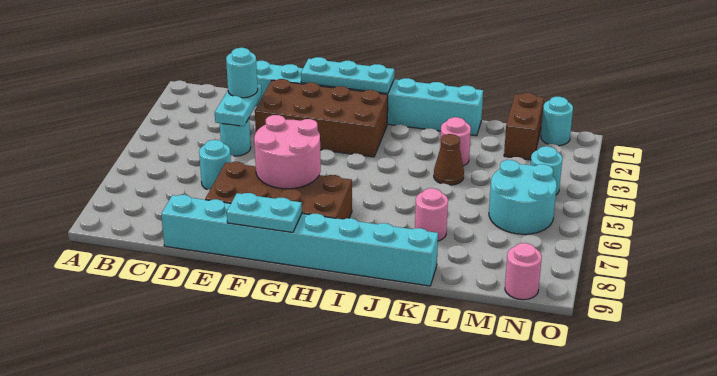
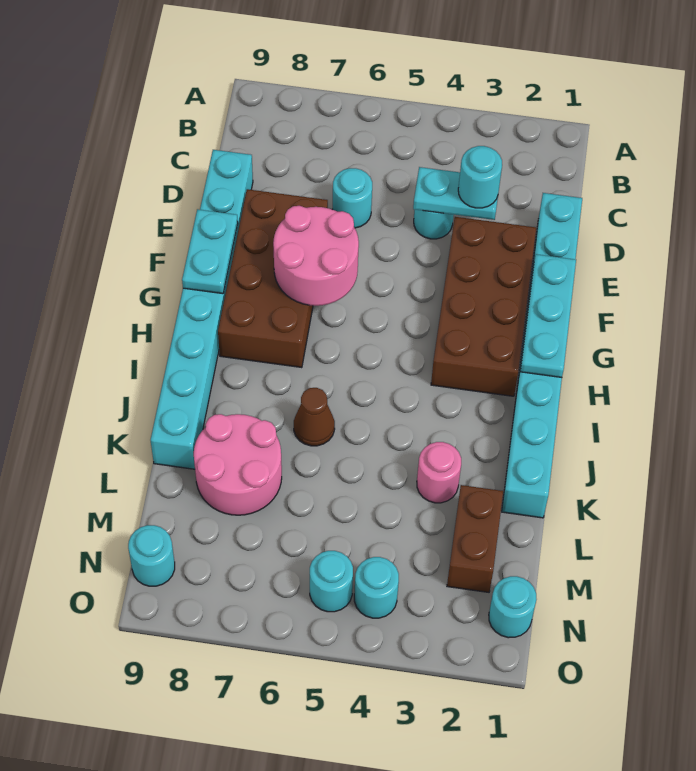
brown 1x1 cone [434,134,464,185] -> brown 1x1 cone moved to [294,388,335,446]
pink 1x1 round brick [415,188,448,241] -> pink 2x2 round brick [194,414,282,515]
brown 1x2 brick [504,93,544,160] -> brown 1x2 brick turned to [447,485,503,592]
cyan 2x2 round brick [489,160,557,234] -> cyan 1x1 round brick [310,551,353,612]
pink 1x1 round brick [505,243,542,300] -> cyan 1x1 round brick [128,525,175,586]

